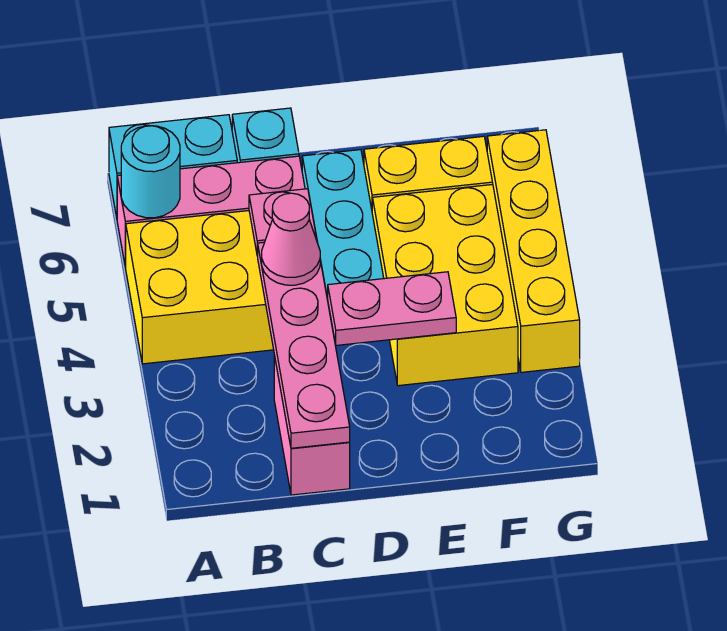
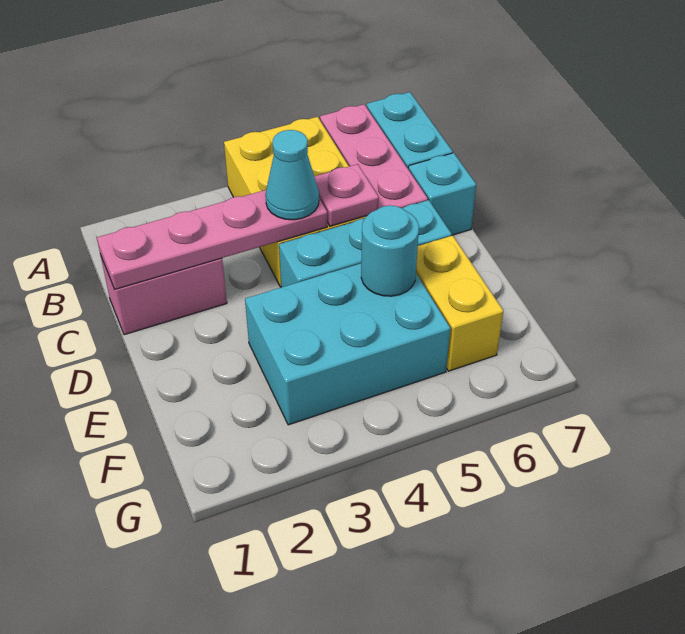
cyan 1x1 round brick [121,126,180,218] -> cyan 1x1 round brick moved to [361,205,419,296]
pink 1x1 cone [262,193,320,285] -> cyan 1x1 cone [265,130,319,220]
pink 1x2 plate [328,272,456,345] -> none
yellow 2x3 brick [372,185,518,386] -> cyan 2x3 brick [245,263,450,425]
yellow 1x4 brick [487,130,580,372] -> none

